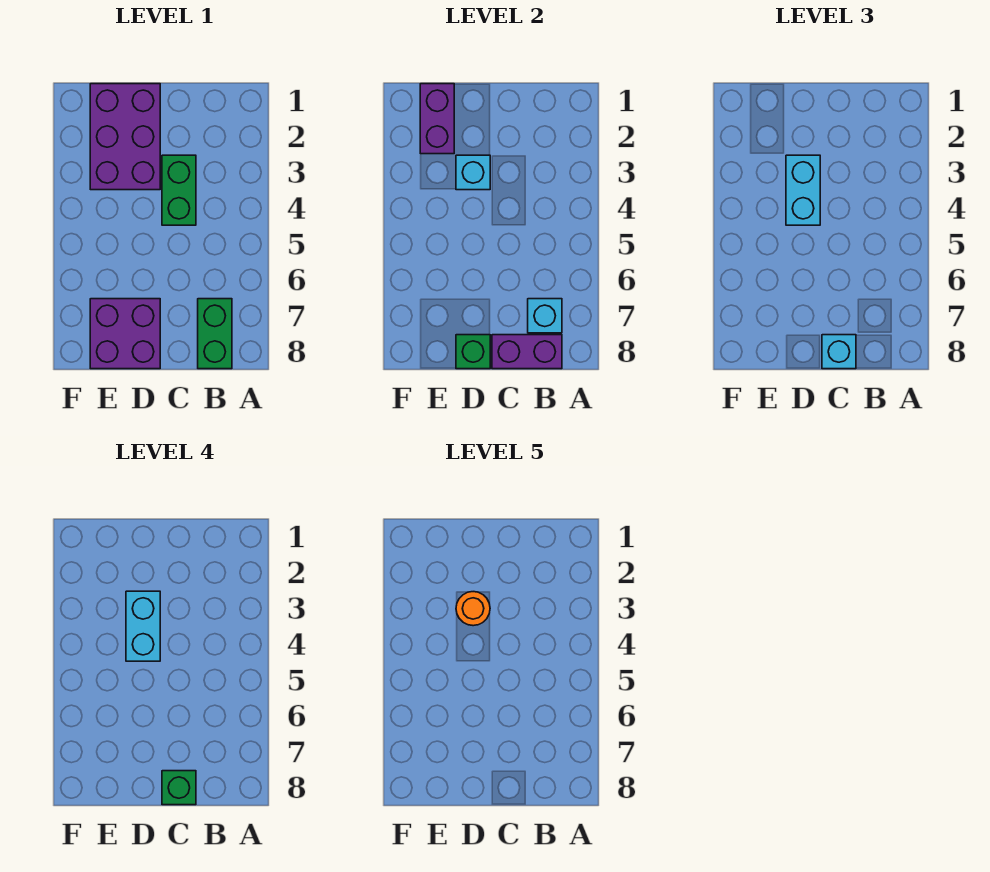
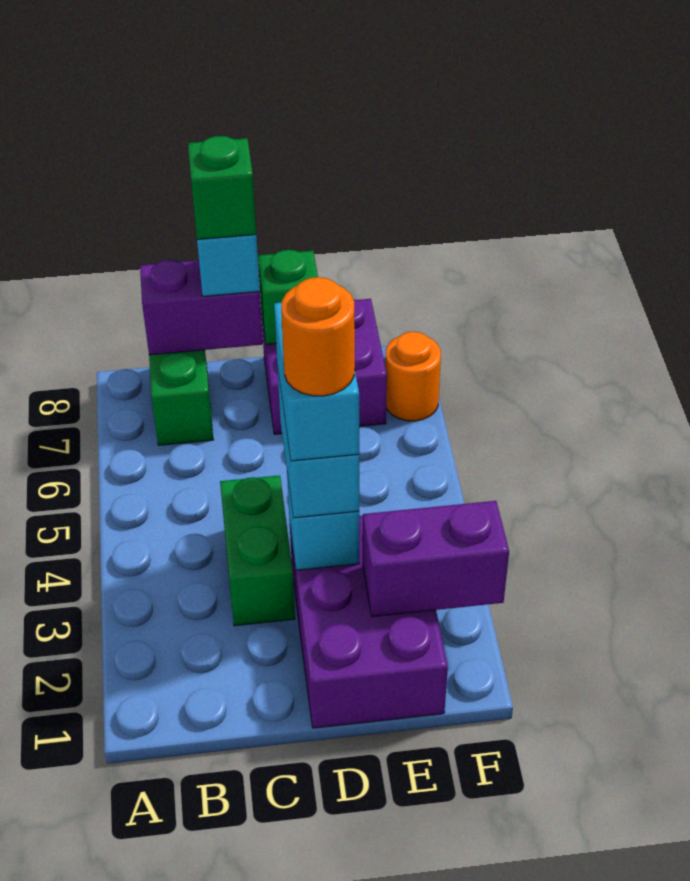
cyan 1x1 brick [528,299,562,333] -> none
purple 1x2 brick [420,84,454,154] -> purple 1x2 brick turned to [363,501,509,617]
none -> orange 1x1 round brick [385,332,441,421]

